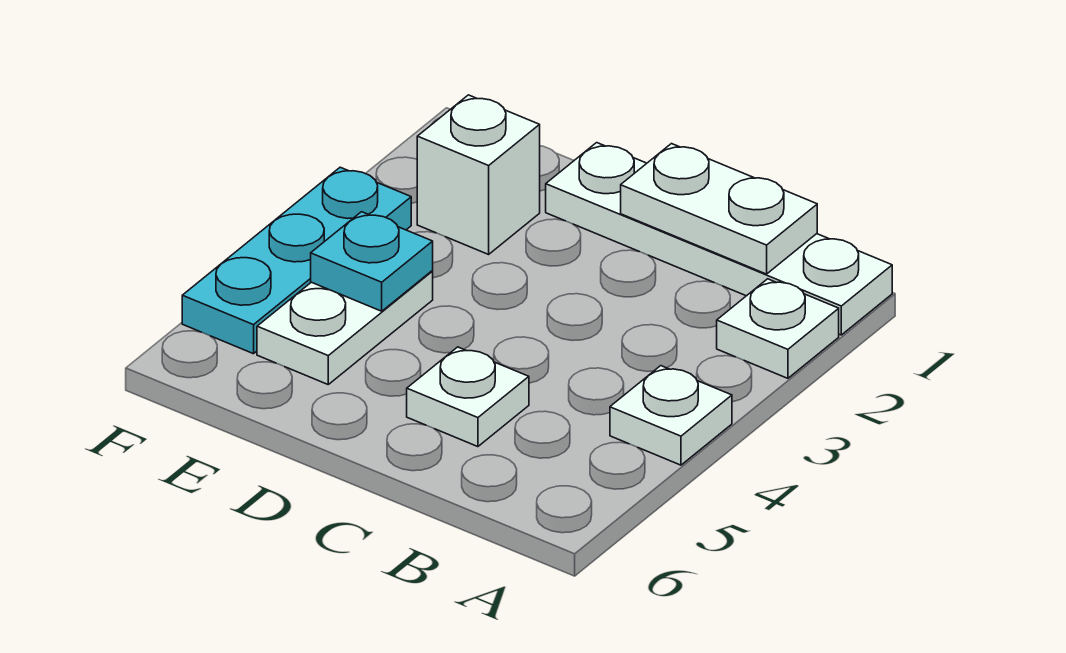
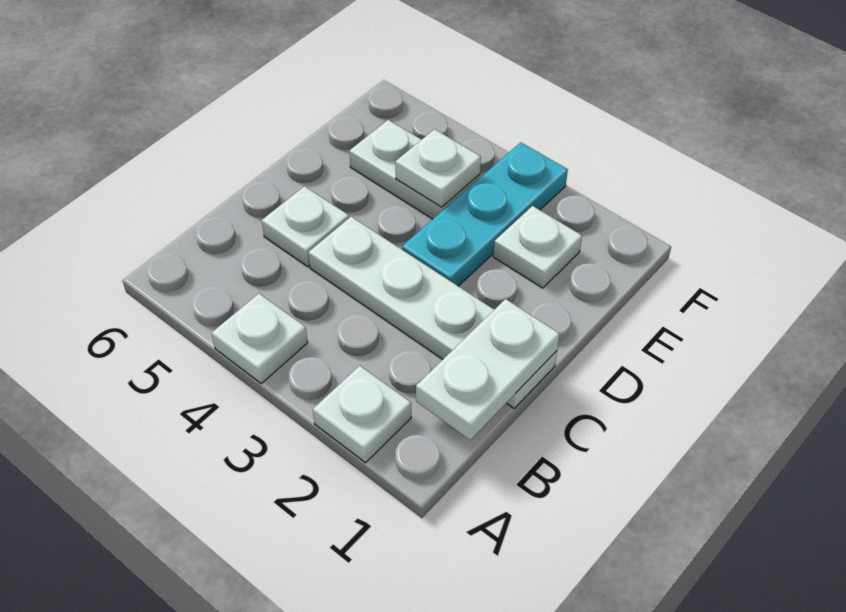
white 1x4 plate [546,143,892,335] -> white 1x4 plate turned to [308,217,557,408]
white 1x1 brick [417,95,540,254] -> white 1x1 plate [493,206,582,288]
cyan 1x1 plate [311,212,433,311] -> white 1x1 plate [395,129,481,207]
cyan 1x3 plate [182,167,411,354] -> cyan 1x3 plate turned to [402,142,568,286]

